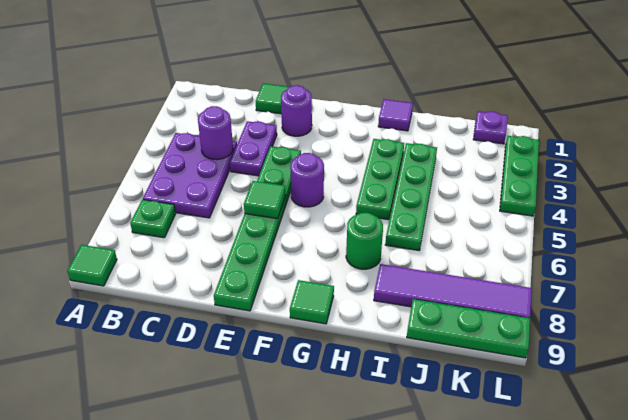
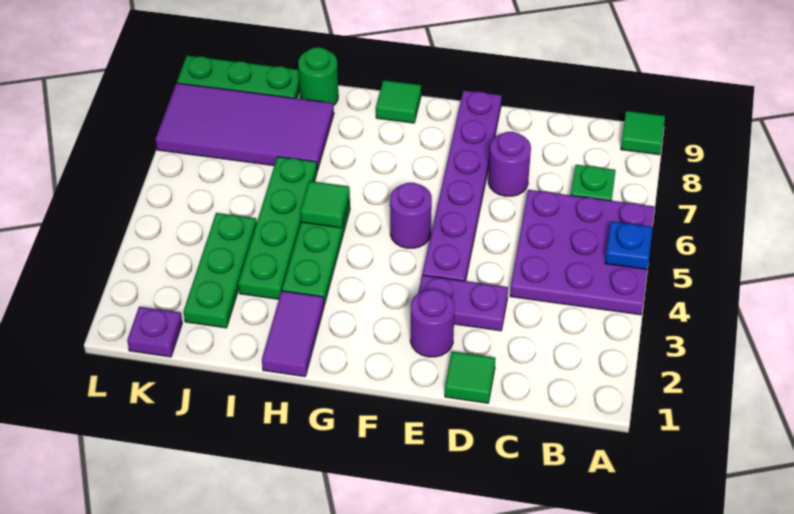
none -> blue 1x1 plate [605,221,653,269]
purple 2x3 plate [143,133,237,218] -> purple 3x3 plate [510,190,654,315]
purple 1x1 round brick [198,106,233,160] -> purple 1x1 round brick moved to [488,132,531,196]
purple 1x2 plate [230,121,277,176] -> purple 1x2 plate turned to [418,275,508,331]
green 1x6 plate [214,146,301,311] -> purple 1x6 plate [422,90,502,281]
green 1x1 tile [244,181,286,219] -> green 1x1 tile moved to [300,181,350,228]
purple 1x1 tile [378,99,413,131] -> purple 1x2 tile [262,291,324,377]
green 1x1 round brick [346,212,383,269] -> green 1x1 round brick moved to [298,47,338,105]
purple 1x4 tile [374,264,532,318] -> purple 2x4 tile [156,83,334,171]
green 1x3 plate [500,136,539,216] -> green 1x3 plate moved to [183,213,257,328]

